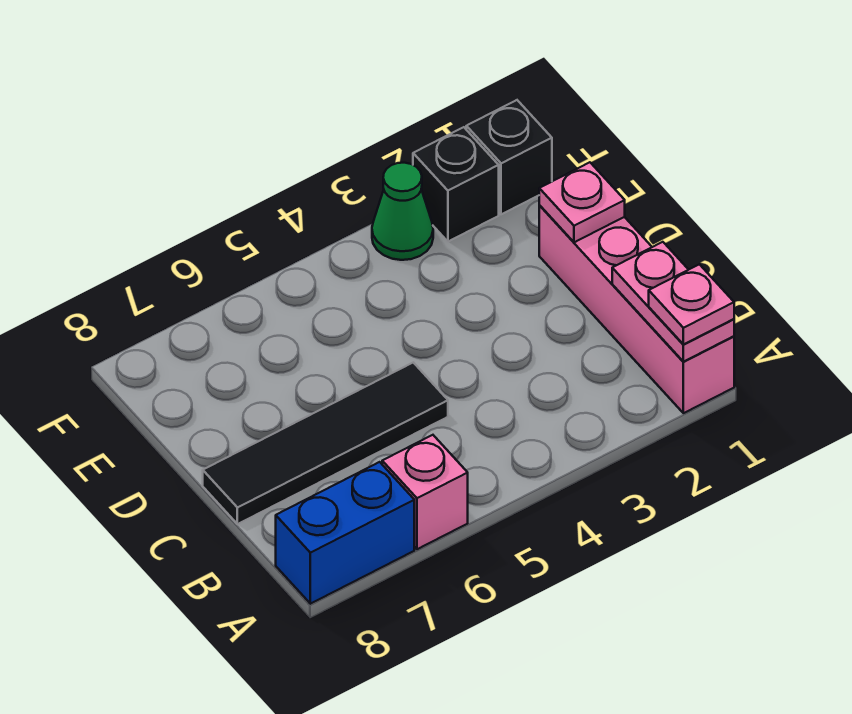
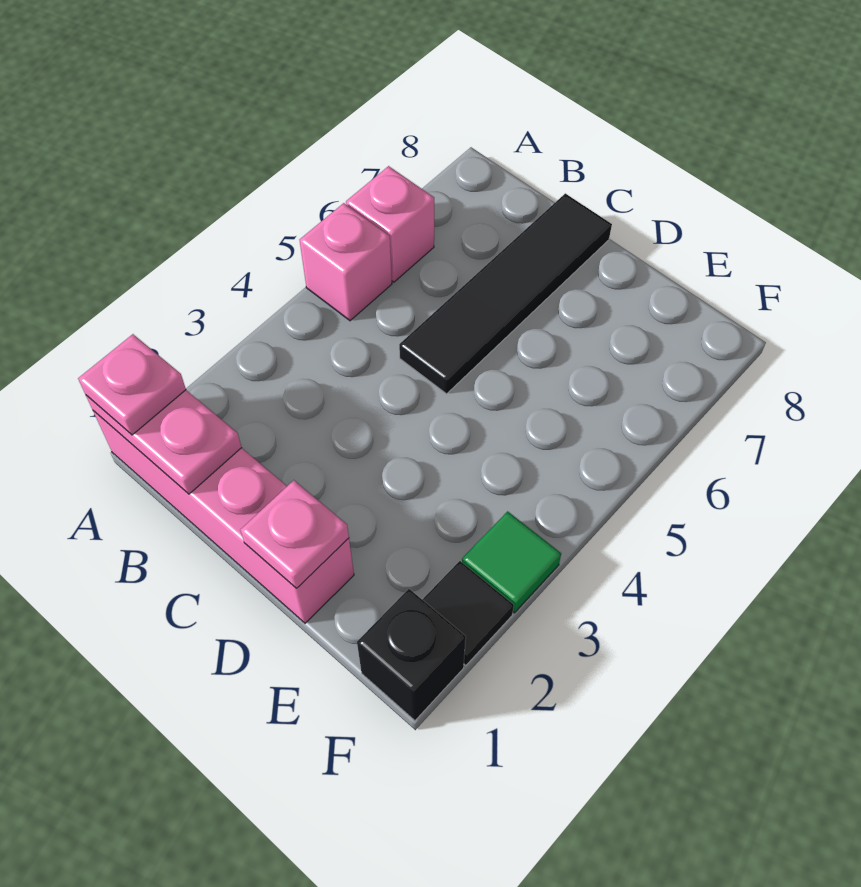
none -> pink 1x1 brick [300,203,392,321]
blue 1x2 brick [276,462,414,604] -> none
black 1x1 brick [413,127,499,242] -> black 1x1 tile [422,561,514,666]
green 1x1 cone [372,163,433,260] -> green 1x1 tile [462,511,561,613]

